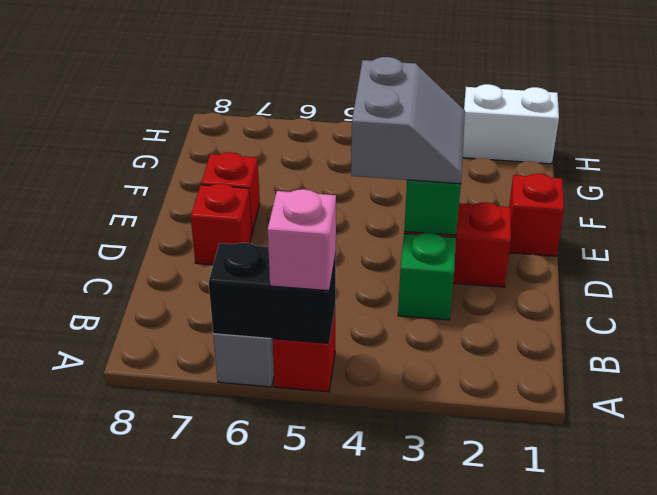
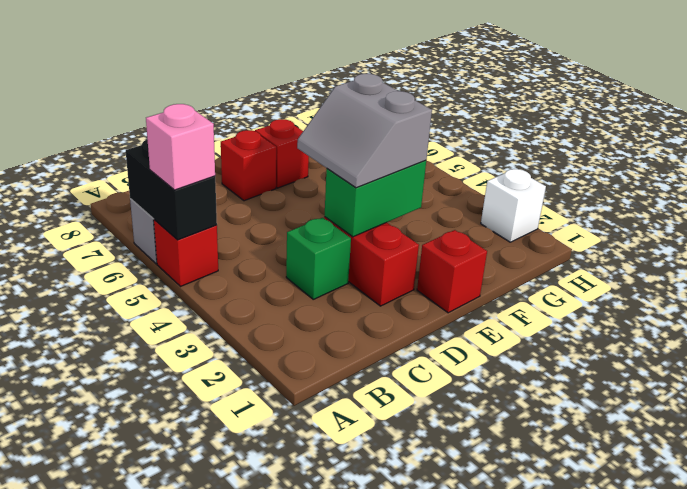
grey 2x2 slope [351,57,465,184] -> grey 2x2 slope turned to [297,74,432,188]
white 1x2 brick [463,84,559,164] -> white 1x1 brick [481,169,546,242]

